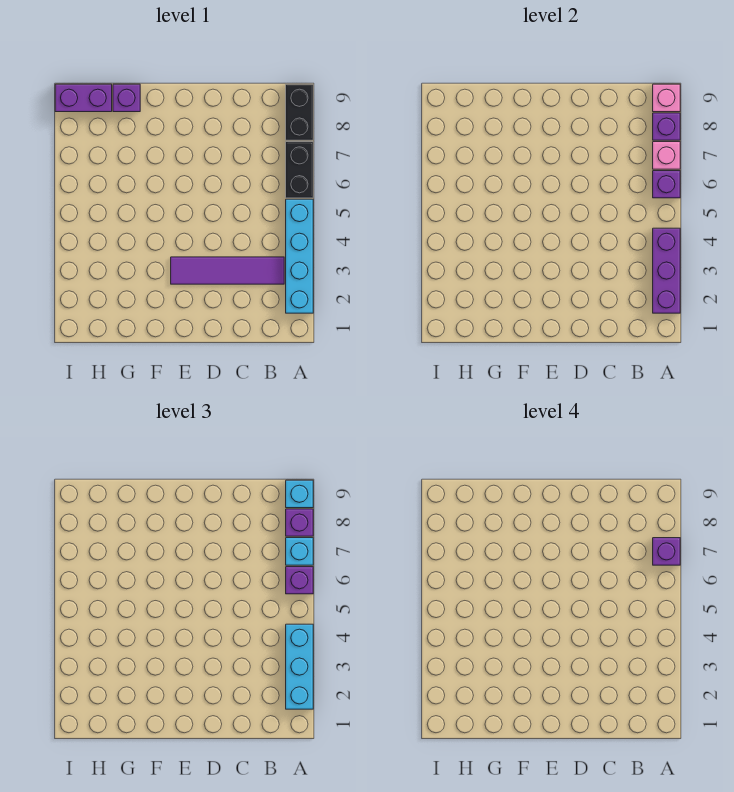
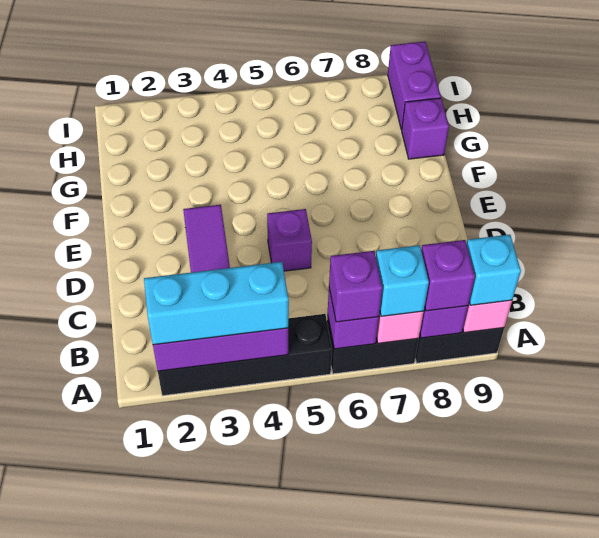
cyan 1x4 brick [286,199,313,313] -> black 1x4 brick [158,314,332,396]
purple 1x1 brick [653,538,680,565] -> purple 1x1 brick moved to [267,209,312,271]

